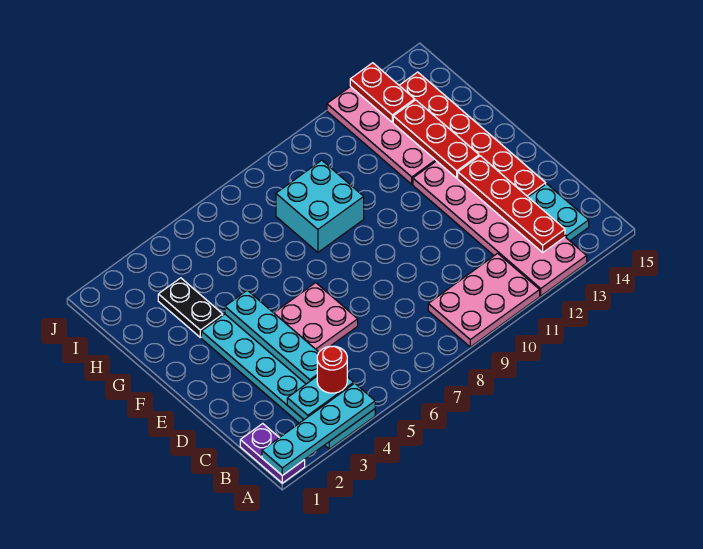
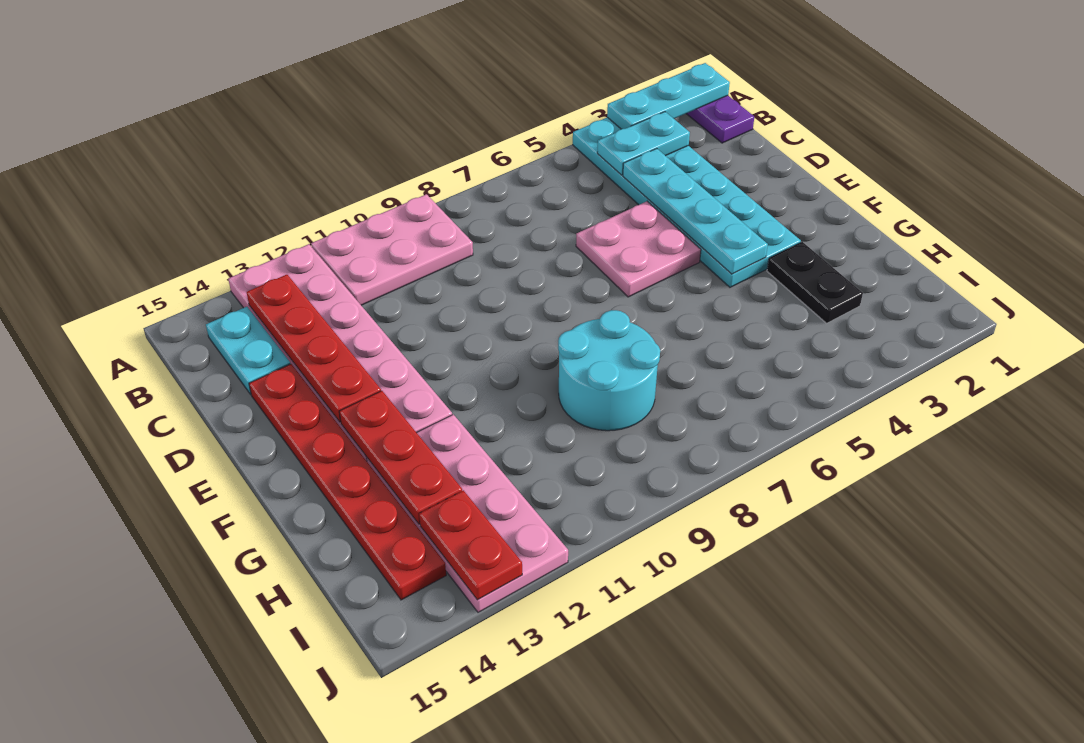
cyan 1x4 plate [262,383,375,476] -> cyan 1x3 plate [607,63,730,129]
red 1x1 round brick [317,346,347,393] -> none
cyan 2x2 brick [276,160,364,252] -> cyan 2x2 round brick [558,310,660,431]

